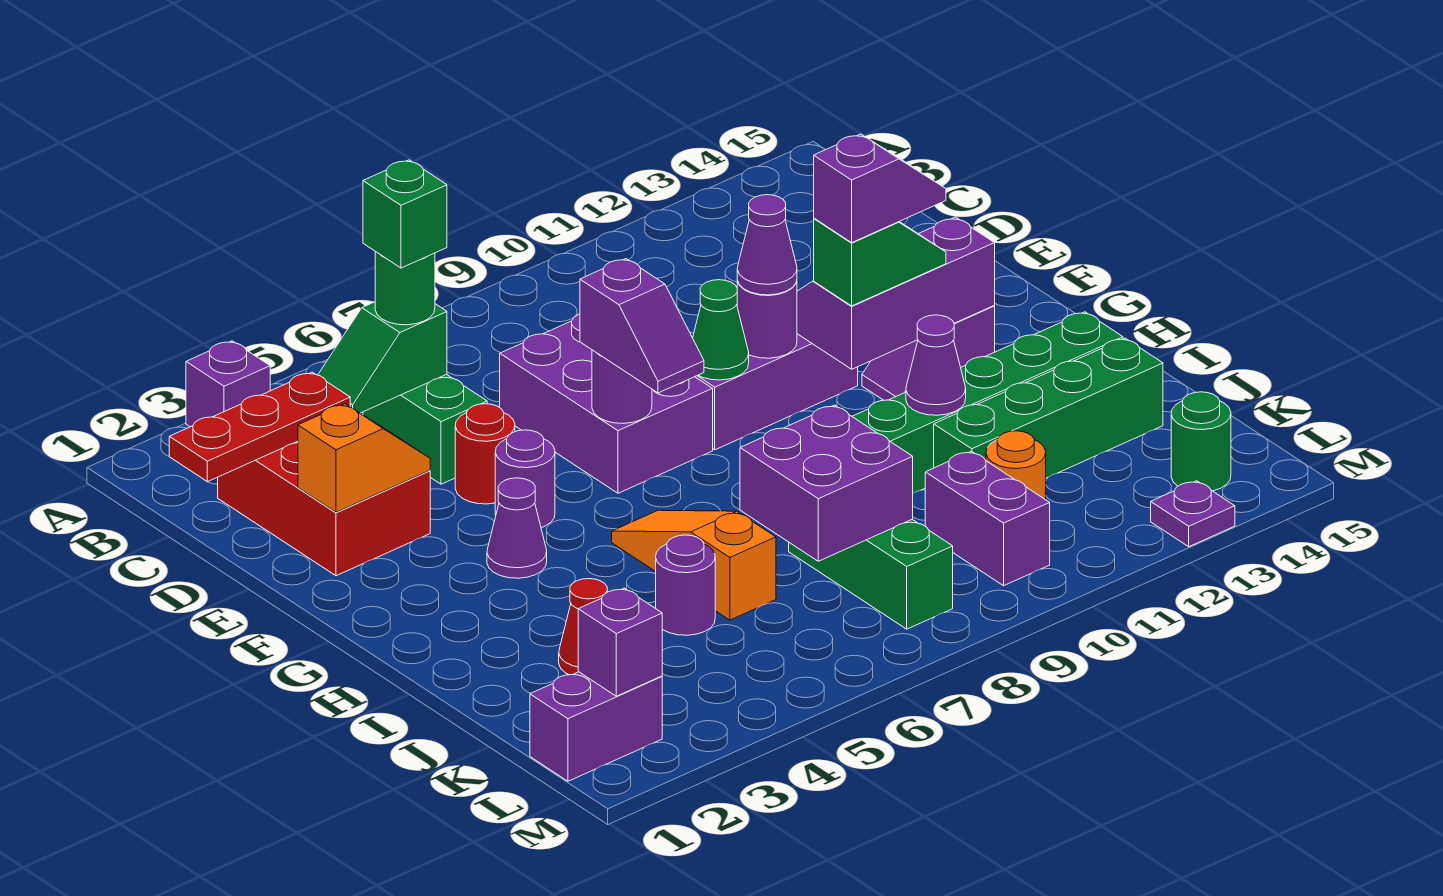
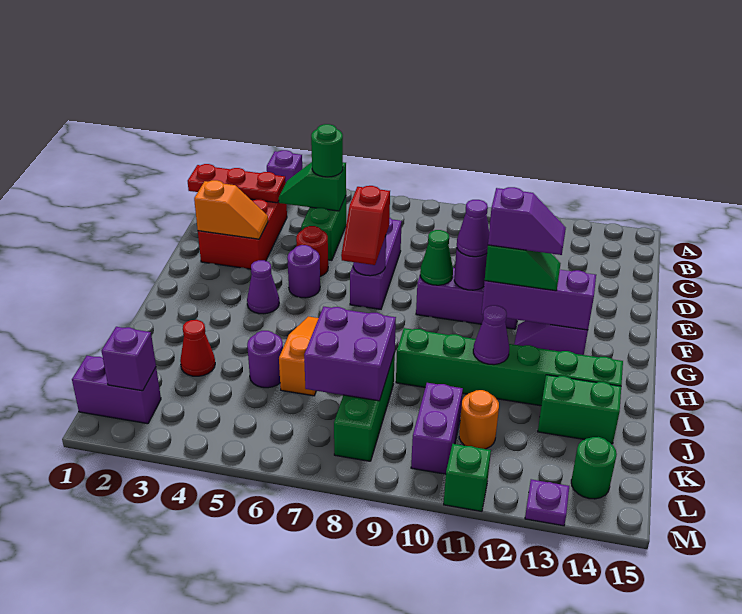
green 1x1 brick [363,160,447,268] -> green 1x1 brick moved to [444,444,491,511]
purple 2x3 brick [500,314,713,493] -> purple 1x3 brick [350,218,402,309]
purple 1x2 slope [580,259,704,393] -> red 1x2 slope [341,186,390,265]
green 1x4 brick [934,338,1163,478] -> green 1x2 brick [538,375,621,444]

